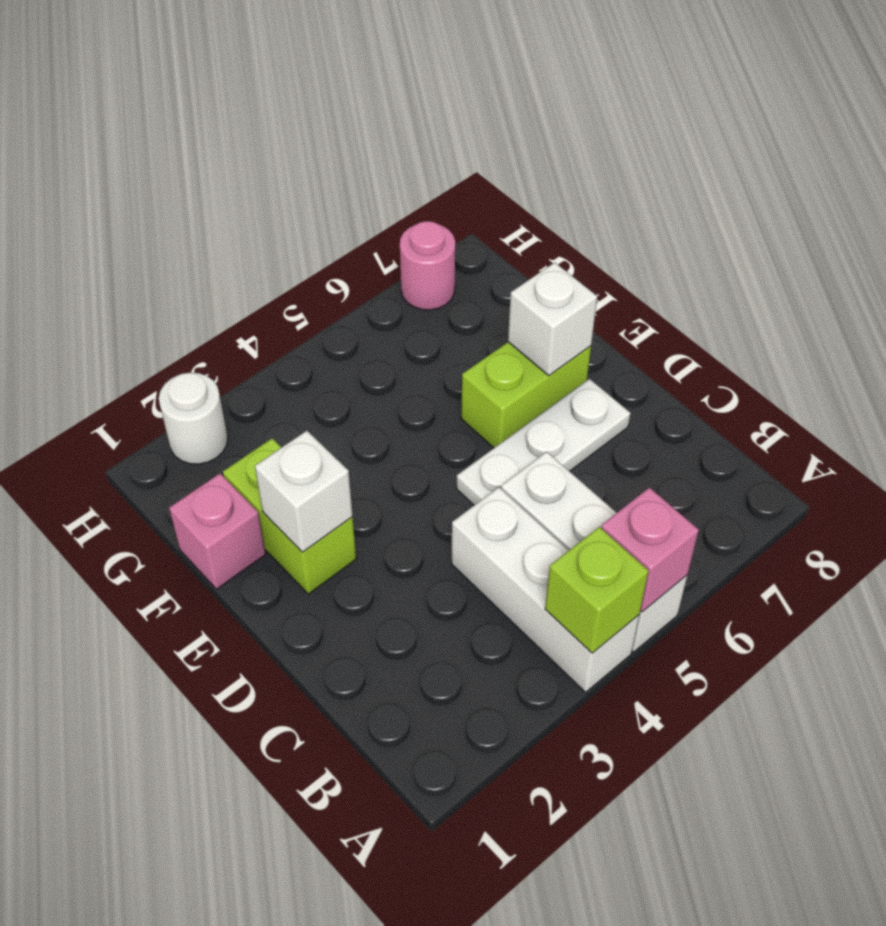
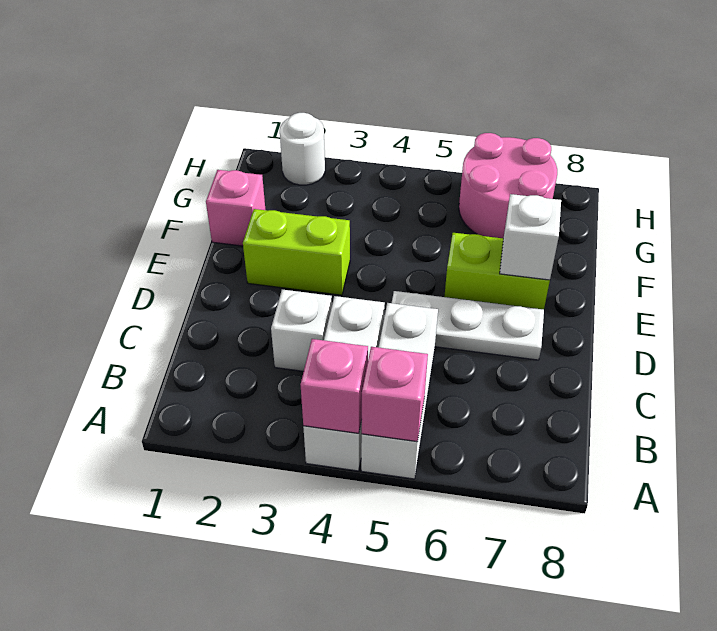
lime 1x1 brick [545,527,649,653] -> pink 1x1 brick [301,339,368,433]
lime 1x2 brick [223,438,356,594] -> lime 1x2 brick turned to [243,209,350,295]
white 1x1 brick [255,431,353,552] -> white 1x1 brick moved to [271,290,332,371]
pink 1x1 round brick [400,221,455,310] -> pink 2x2 round brick [459,133,557,238]

